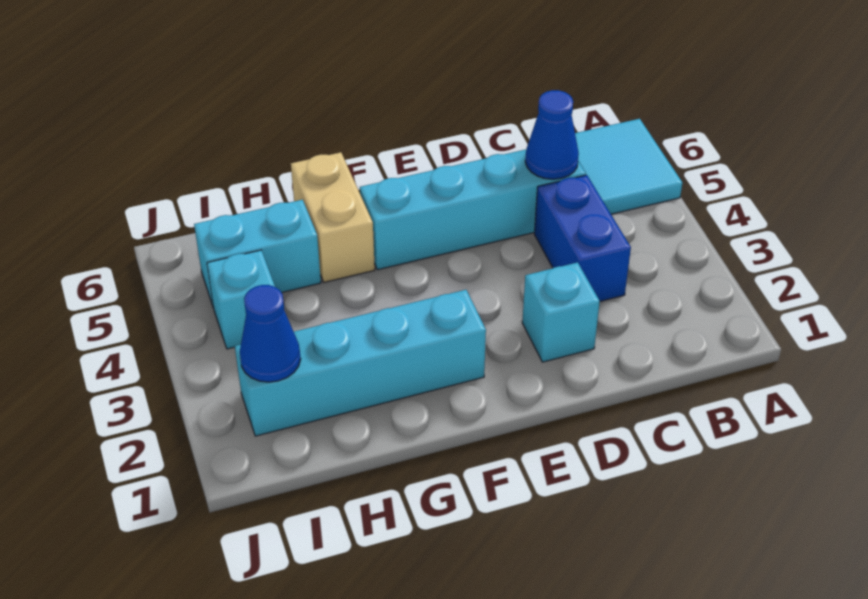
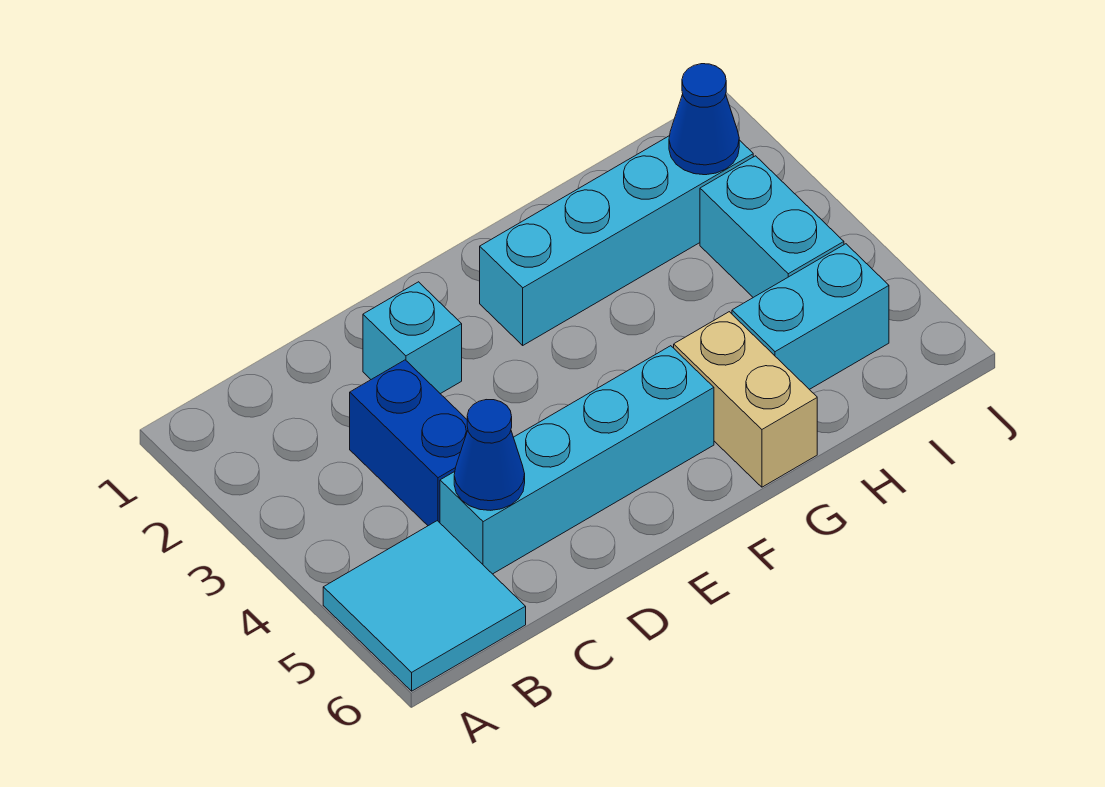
cyan 1x1 brick [207,250,275,349] -> cyan 1x2 brick [700,156,844,297]

